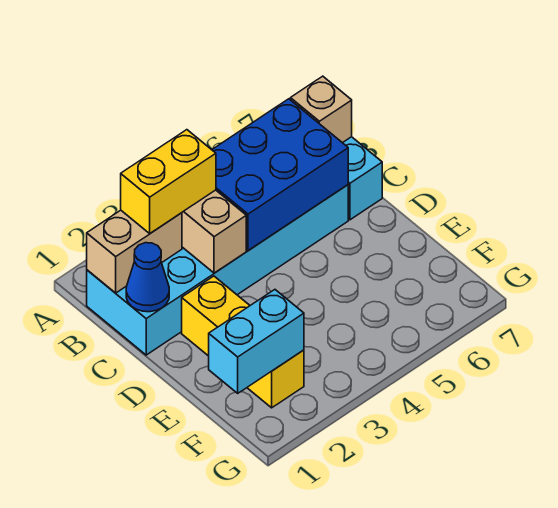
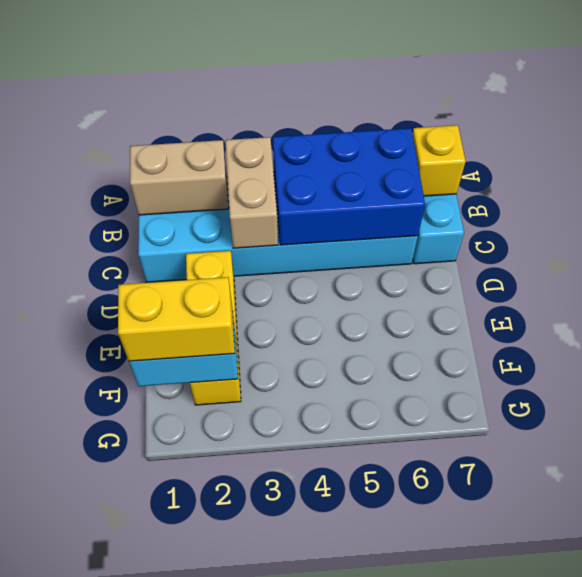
yellow 1x2 brick [121,130,216,233] -> yellow 1x2 brick moved to [118,277,235,361]
tan 1x1 brick [290,76,352,143] -> yellow 1x1 brick [413,125,466,196]
blue 1x1 cone [126,243,169,312] -> none

